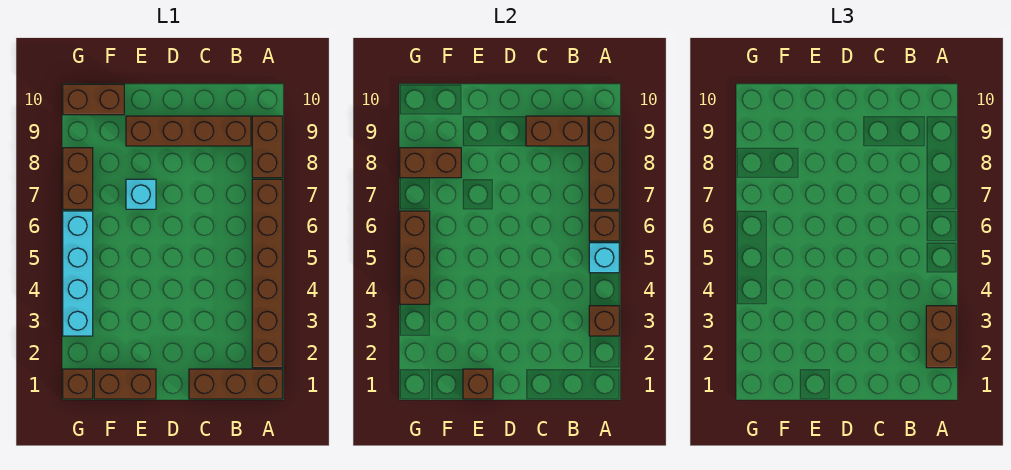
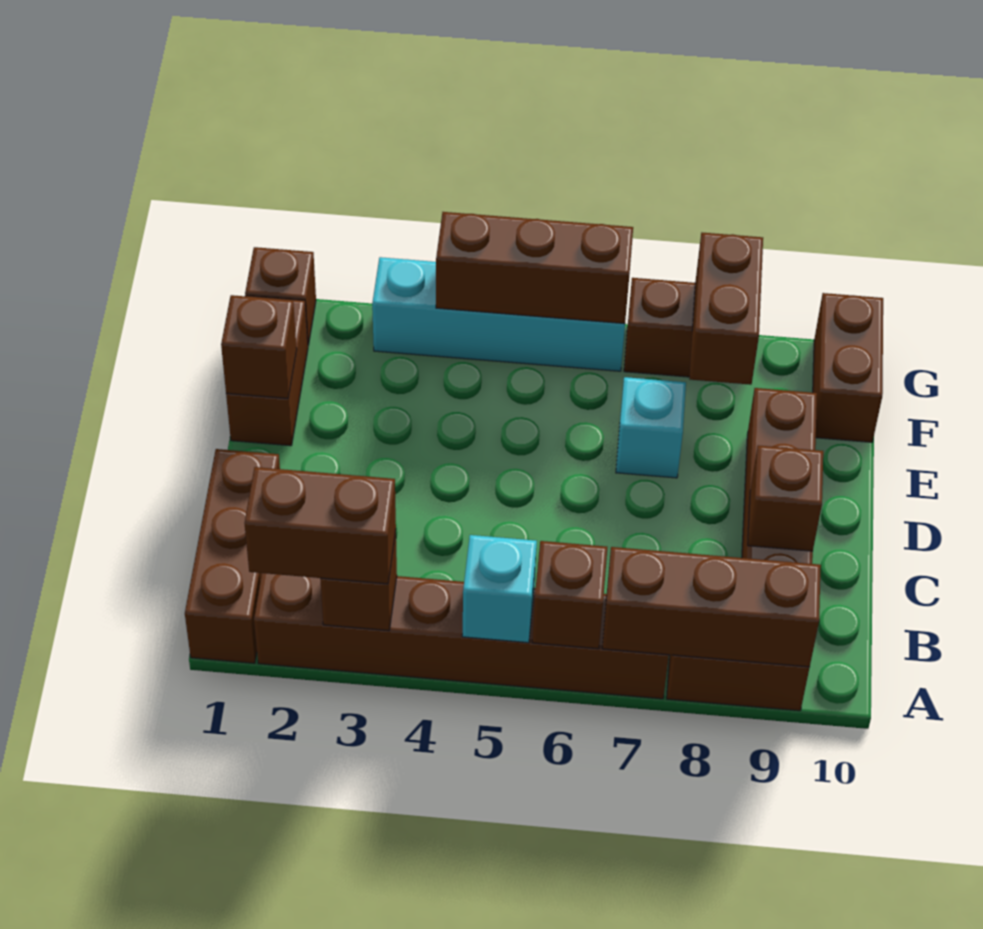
brown 1x2 brick [526,116,588,146] -> brown 1x1 brick [748,445,823,551]

